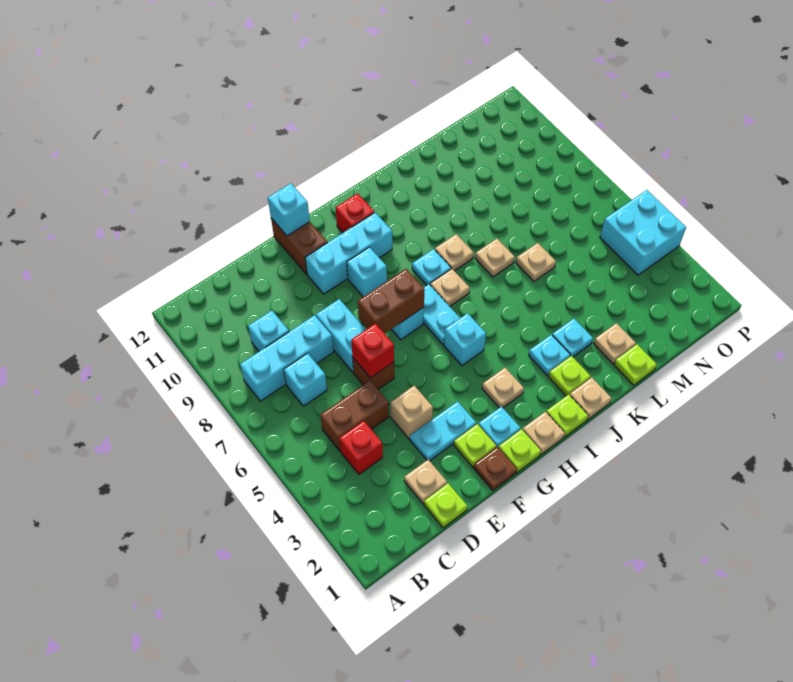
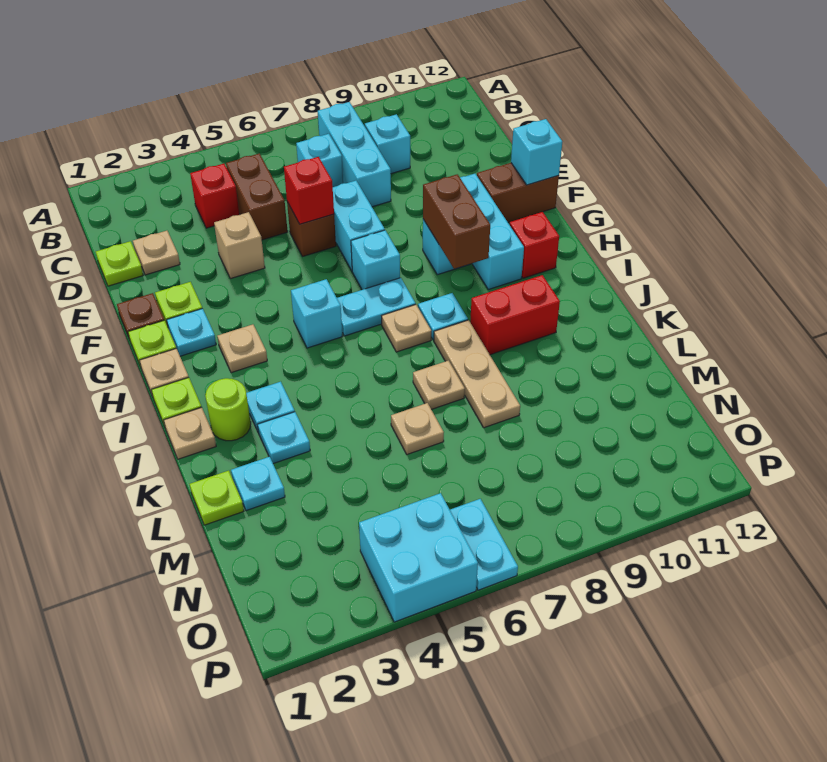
cyan 1x2 plate [410,401,476,461] -> cyan 1x2 plate moved to [450,499,518,590]
cyan 1x2 brick [316,299,366,372] -> cyan 1x2 brick turned to [333,181,385,270]
brown 1x2 brick [358,269,425,334] -> brown 1x2 brick moved to [423,174,490,269]
lime 1x1 plate [548,356,591,396] -> lime 1x1 round brick [205,378,251,441]
tan 1x1 plate [435,234,474,271] -> tan 1x3 plate [434,320,520,428]
none -> red 1x2 brick [470,275,560,355]
tan 1x1 plate [594,323,636,364] -> cyan 1x1 plate [231,457,285,511]

